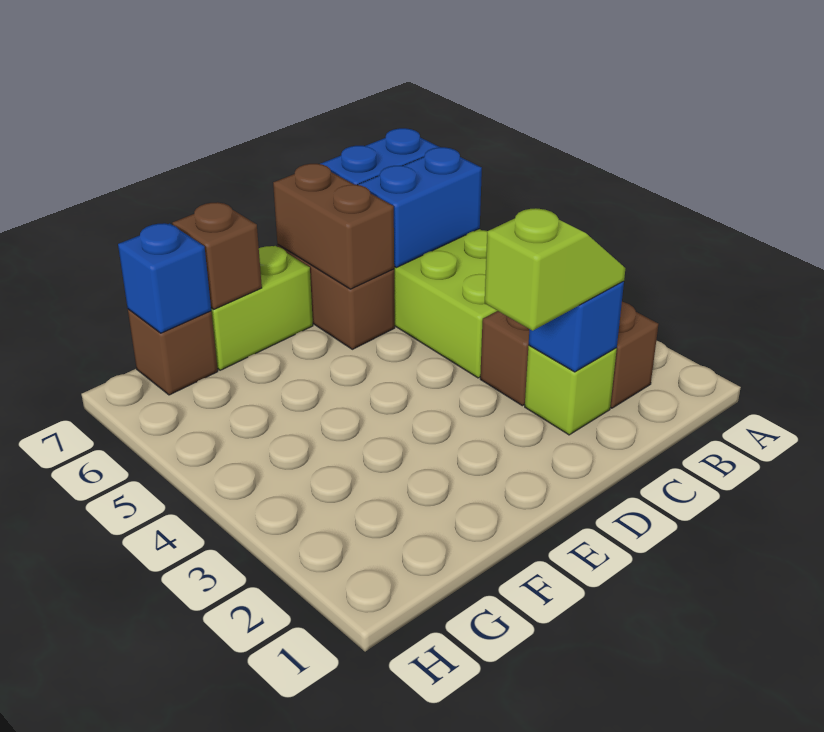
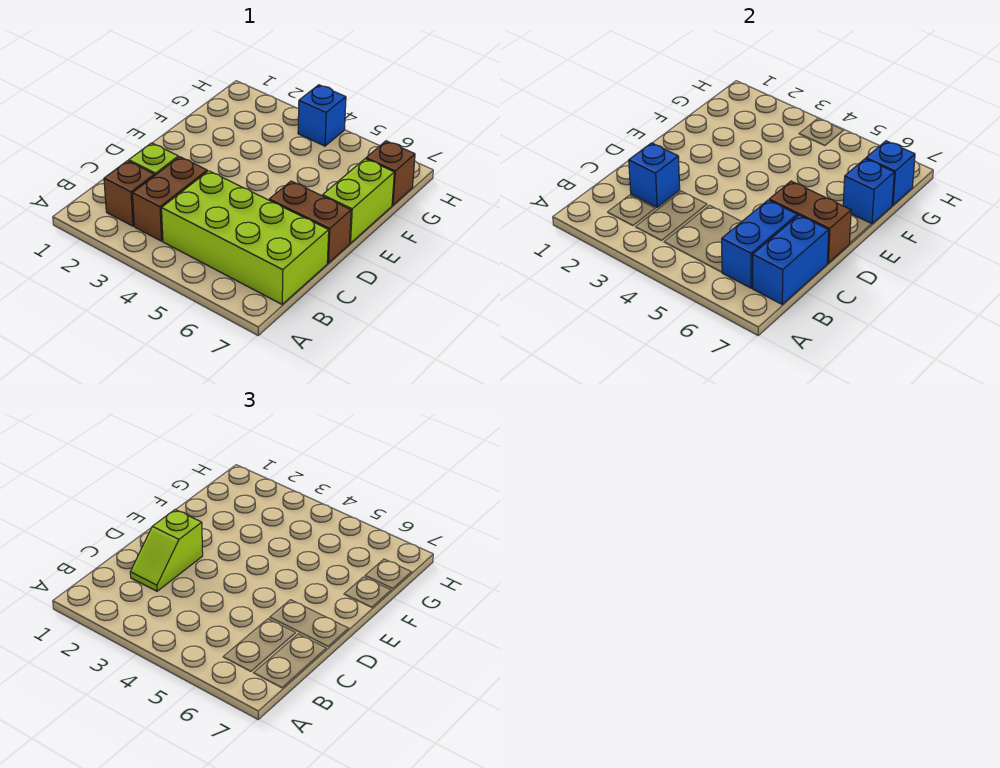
brown 1x1 brick [172,202,262,309] -> blue 1x1 brick [843,159,894,224]
none -> blue 1x1 brick [298,85,346,146]

